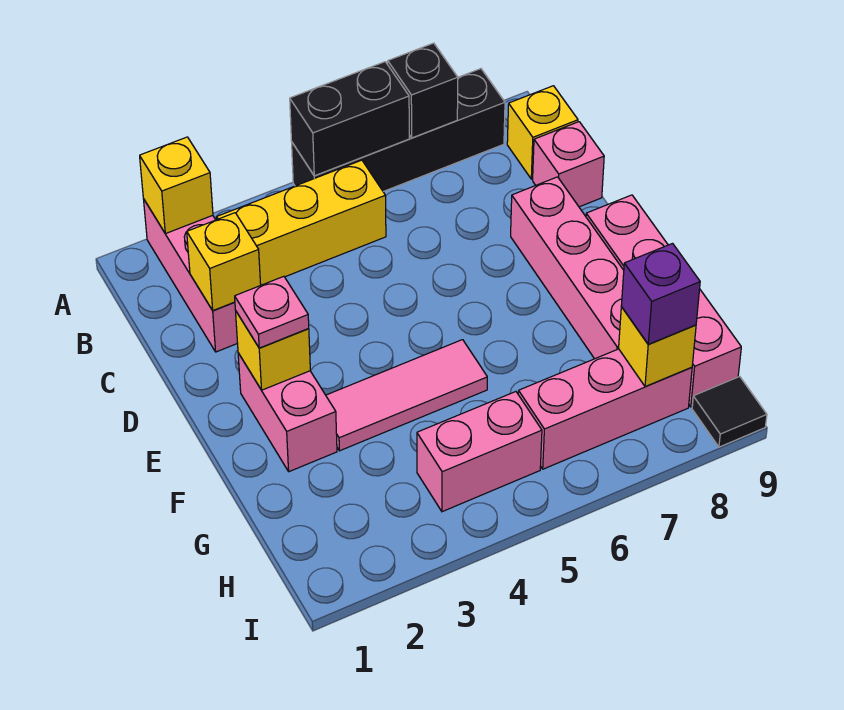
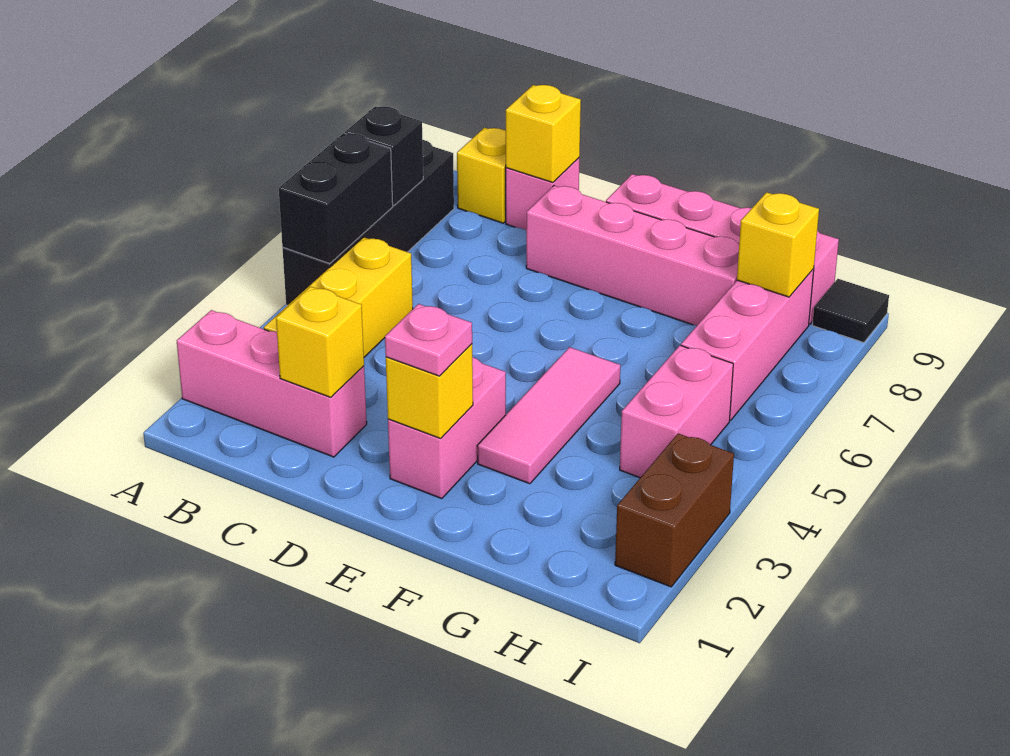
yellow 1x1 brick [140,137,213,234] -> yellow 1x1 brick moved to [506,85,581,183]
pink 1x2 brick [238,353,337,472] -> pink 1x2 brick turned to [388,357,506,499]
purple 1x1 brick [621,244,700,344] -> none
none -> brown 1x2 brick [615,434,734,587]

